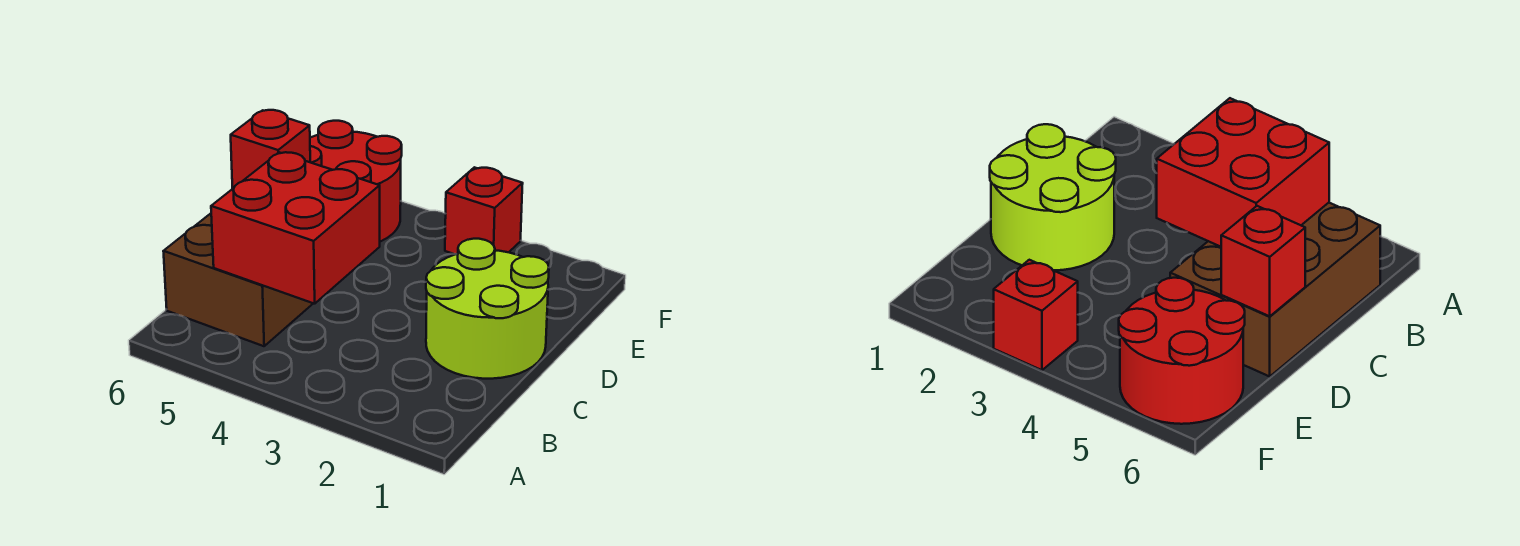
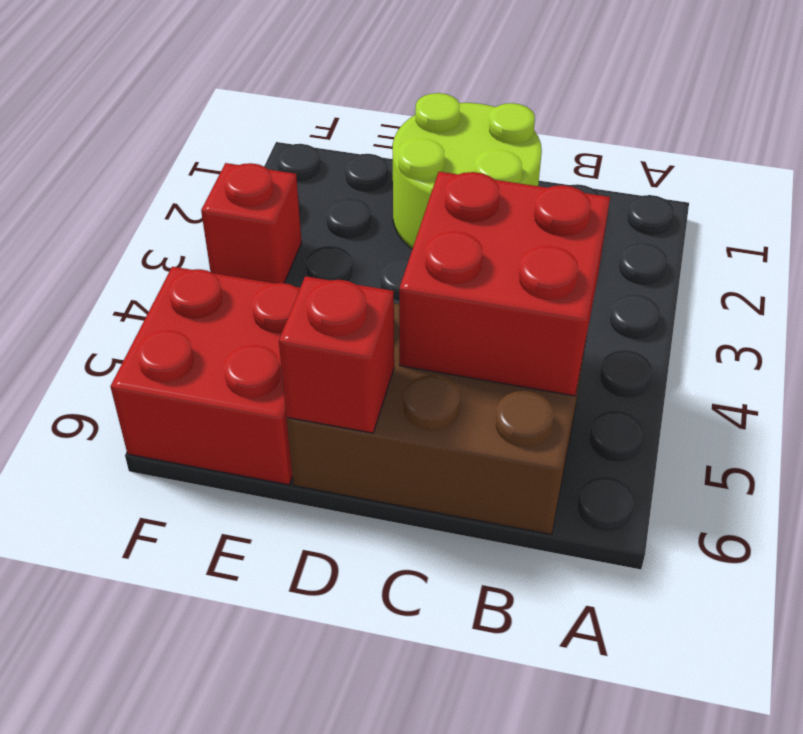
red 2x2 round brick [310,121,402,242] -> red 2x2 brick [110,267,300,485]

